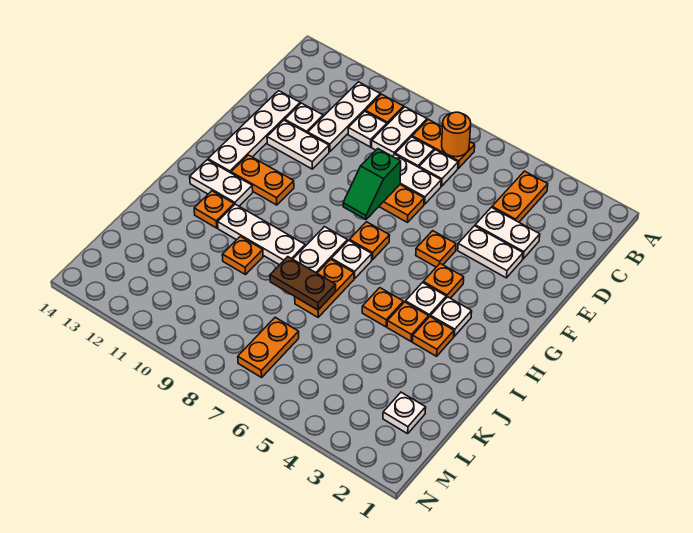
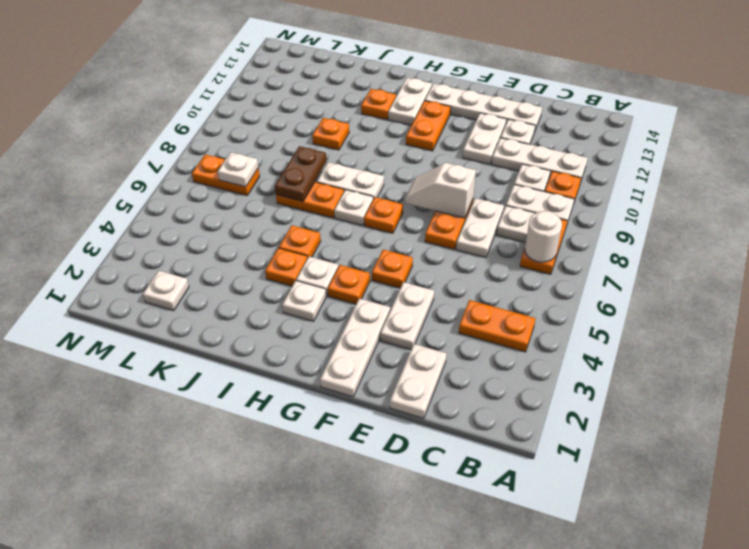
orange 1x1 round brick [442,112,471,157] -> white 1x1 round brick [525,211,562,262]
white 1x1 plate [419,150,458,186] -> white 1x1 plate moved to [218,152,258,187]
white 1x2 plate [475,207,540,259] -> white 1x2 plate moved to [390,344,447,419]
green 1x2 slope [343,149,401,220] -> white 1x2 slope [405,163,476,218]
orange 1x1 plate [413,317,454,356] -> none
white 1x3 plate [218,204,305,265] -> white 1x3 plate moved to [320,298,390,397]

